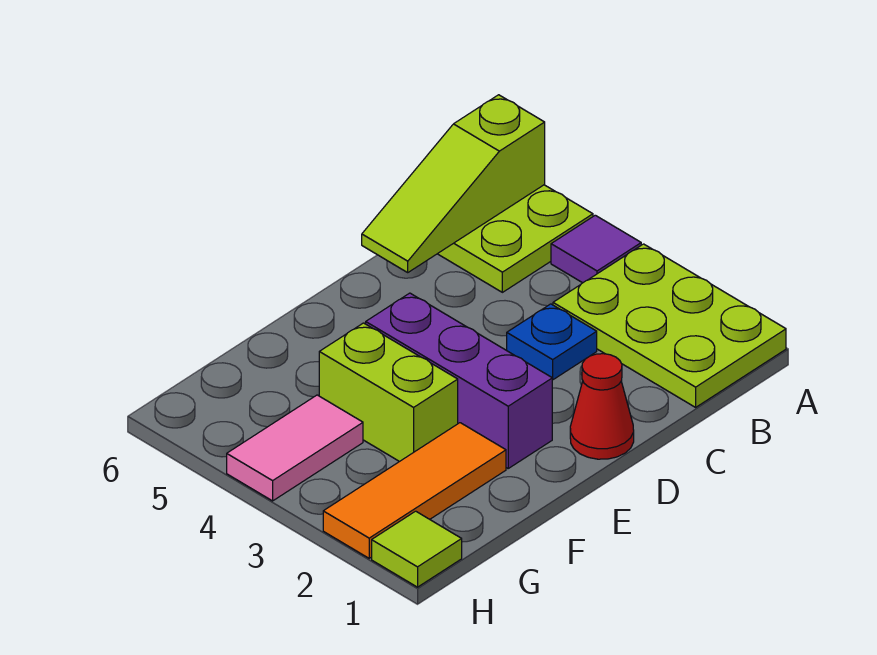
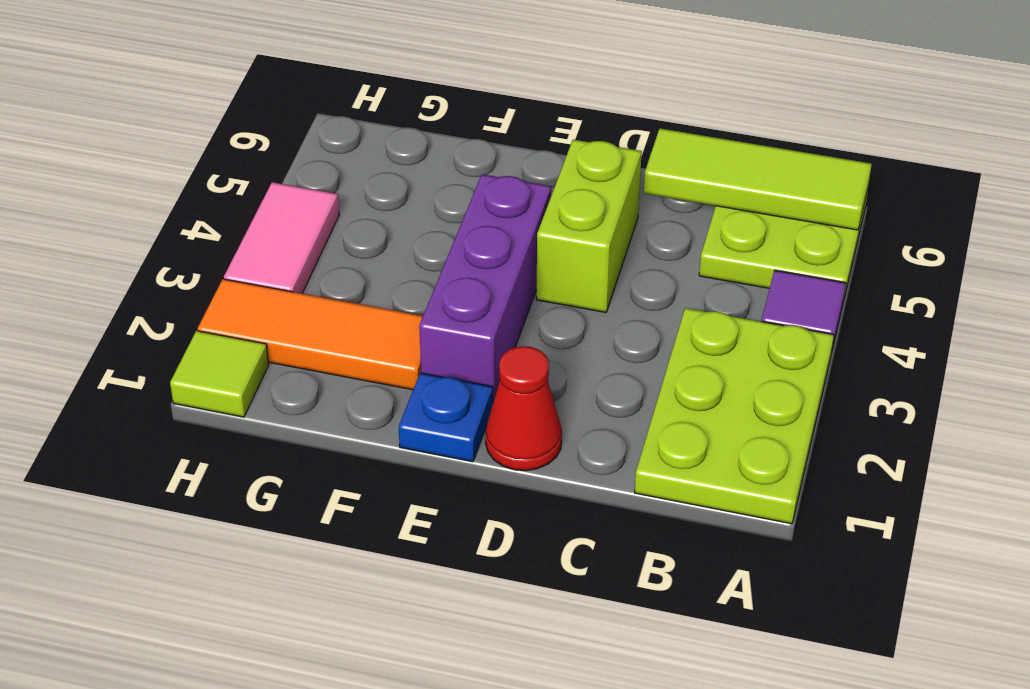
lime 1x3 slope [362,95,545,272] -> lime 1x3 tile [644,129,872,230]
blue 1x1 plate [507,304,597,380] -> blue 1x1 plate moved to [399,373,493,462]
lime 1x2 brick [319,323,458,462] -> lime 1x2 brick moved to [537,140,642,312]
pink 1x2 tile [227,395,363,501] -> pink 1x2 tile turned to [224,182,339,293]

